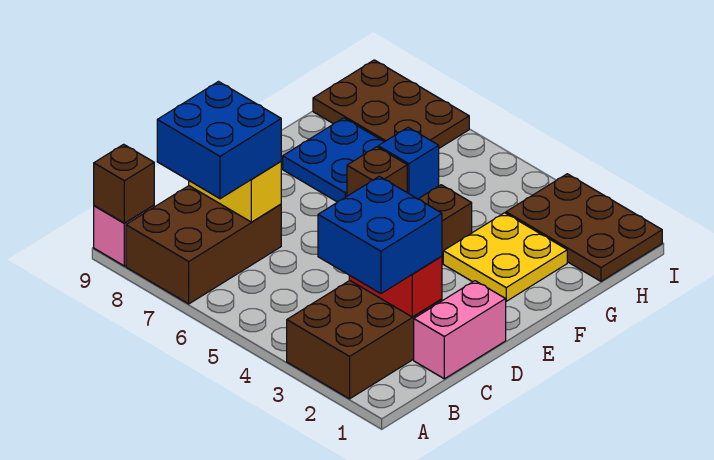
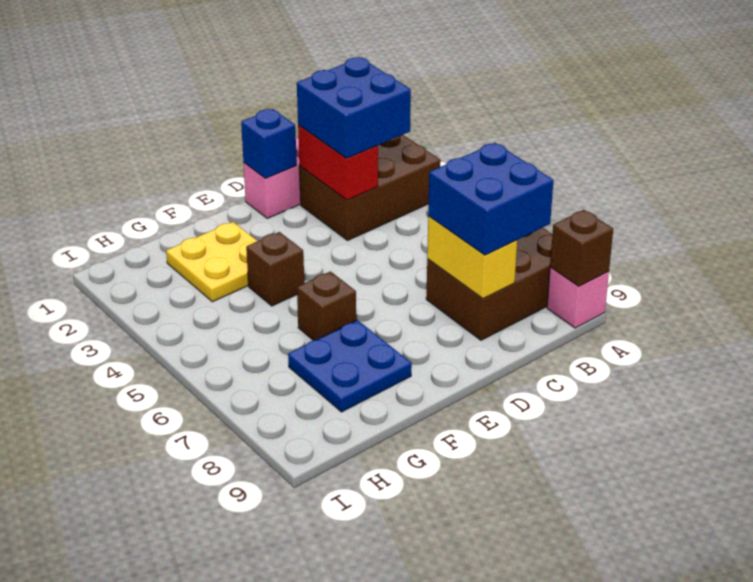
blue 1x1 brick [378,127,439,199] -> blue 1x1 brick moved to [241,109,297,178]
brown 2x3 plate [506,174,662,281] -> none
brown 2x3 plate [313,60,469,148] -> none

